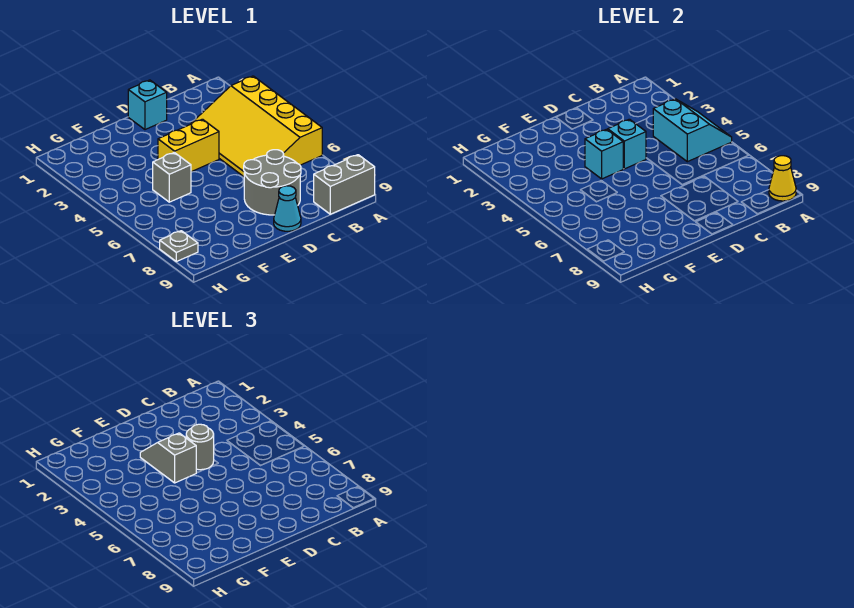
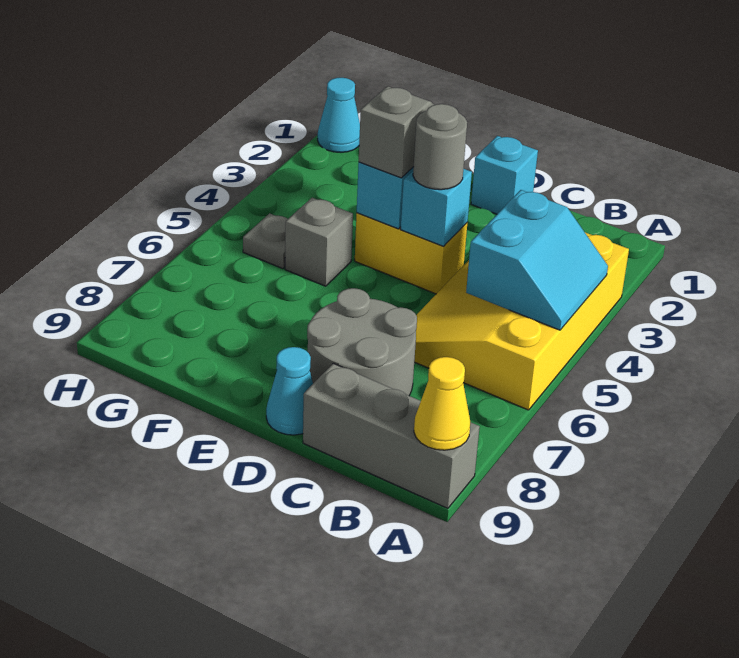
grey 1x2 brick [314,155,375,214] -> grey 1x3 brick [303,363,480,508]
none -> cyan 1x1 cone [318,78,360,152]
grey 1x1 plate [160,231,198,262] -> grey 1x1 plate moved to [243,213,287,269]

